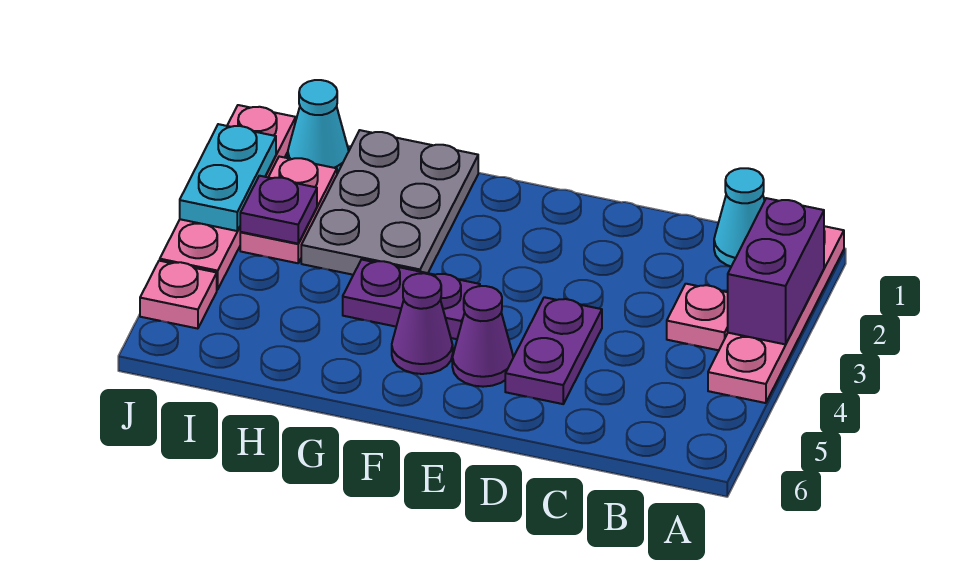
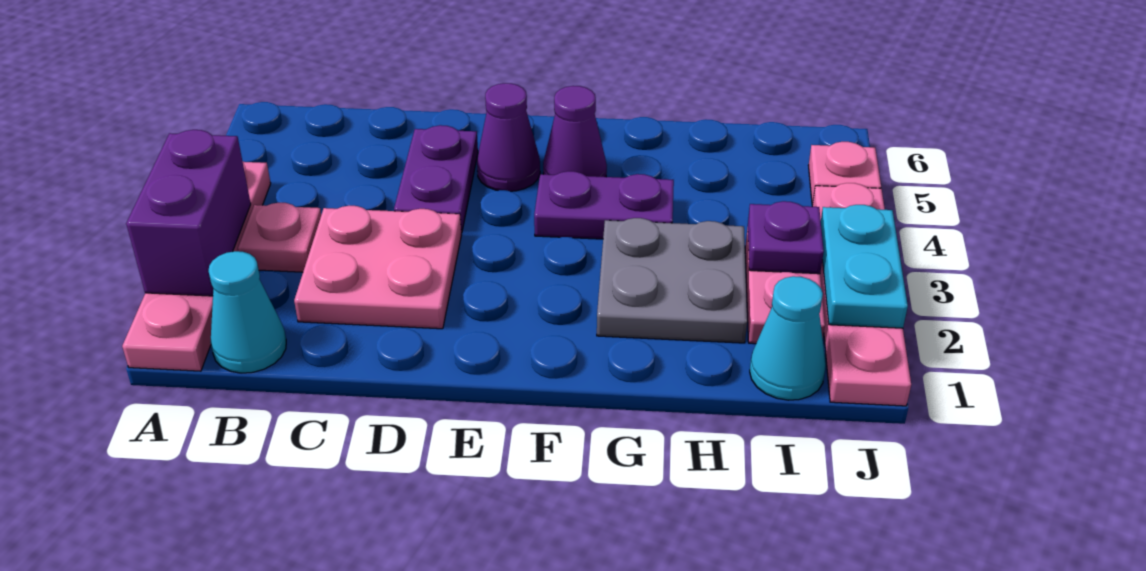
none -> pink 2x2 plate [294,206,461,329]
grey 2x3 plate [301,130,478,275] -> grey 2x2 plate [597,218,747,343]

